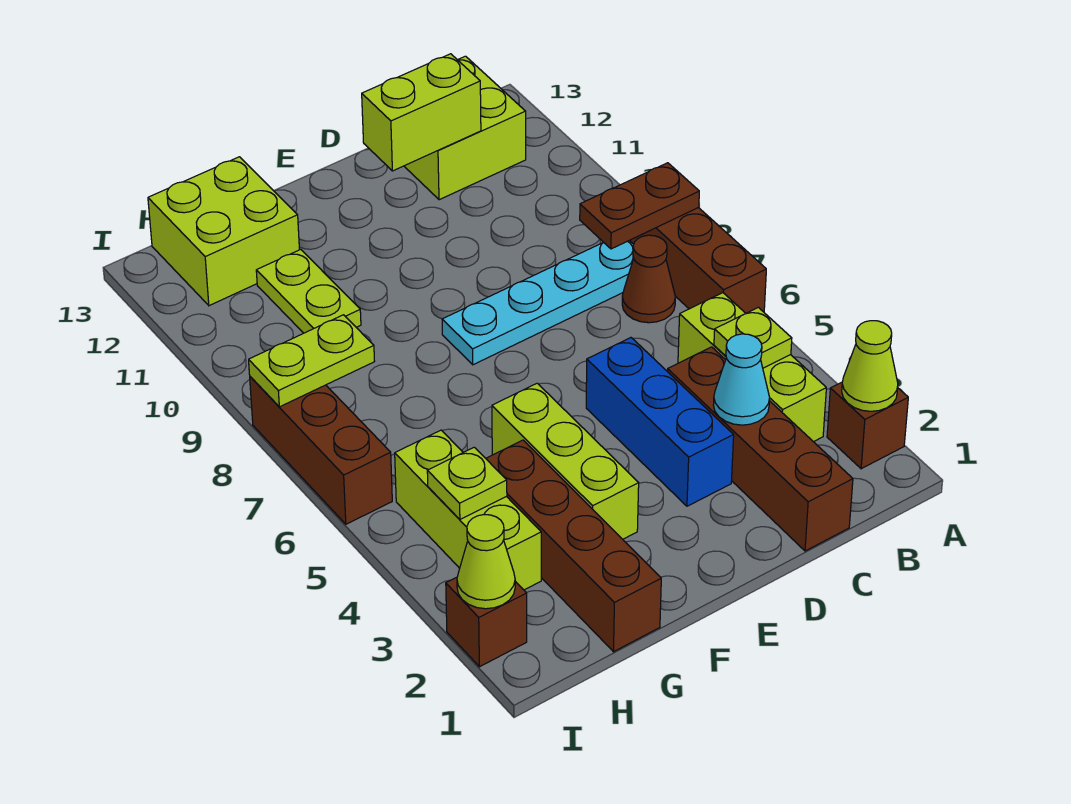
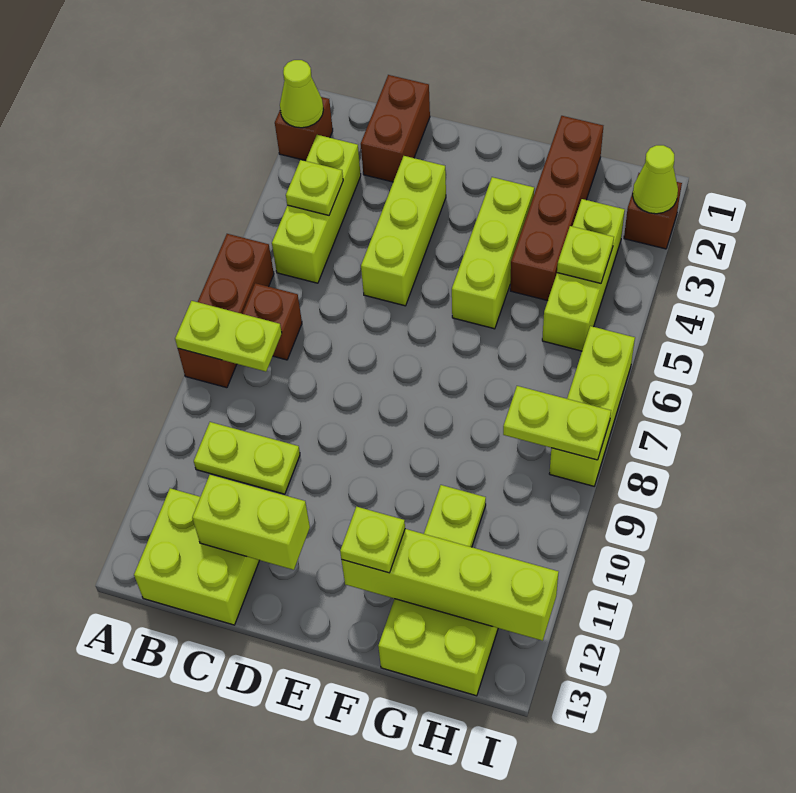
brown 1x2 plate [580,163,699,249] -> lime 1x2 plate [175,301,282,372]
brown 1x1 cone [622,235,675,323] -> brown 1x1 brick [242,283,302,360]
cyan 1x4 plate [442,240,634,365] -> none
none -> lime 1x2 plate [194,422,300,494]
brown 1x4 brick [668,347,853,551] -> brown 1x2 brick [361,75,430,182]
cyan 1x1 cone [713,334,770,425] -> none
blue 1x3 brick [586,338,734,506] -> lime 1x3 brick [361,156,446,306]
none -> lime 1x4 brick [342,529,559,641]
none -> lime 1x1 plate [340,507,405,573]
brown 1x3 brick [250,377,392,524] -> lime 1x3 brick [549,326,635,486]

